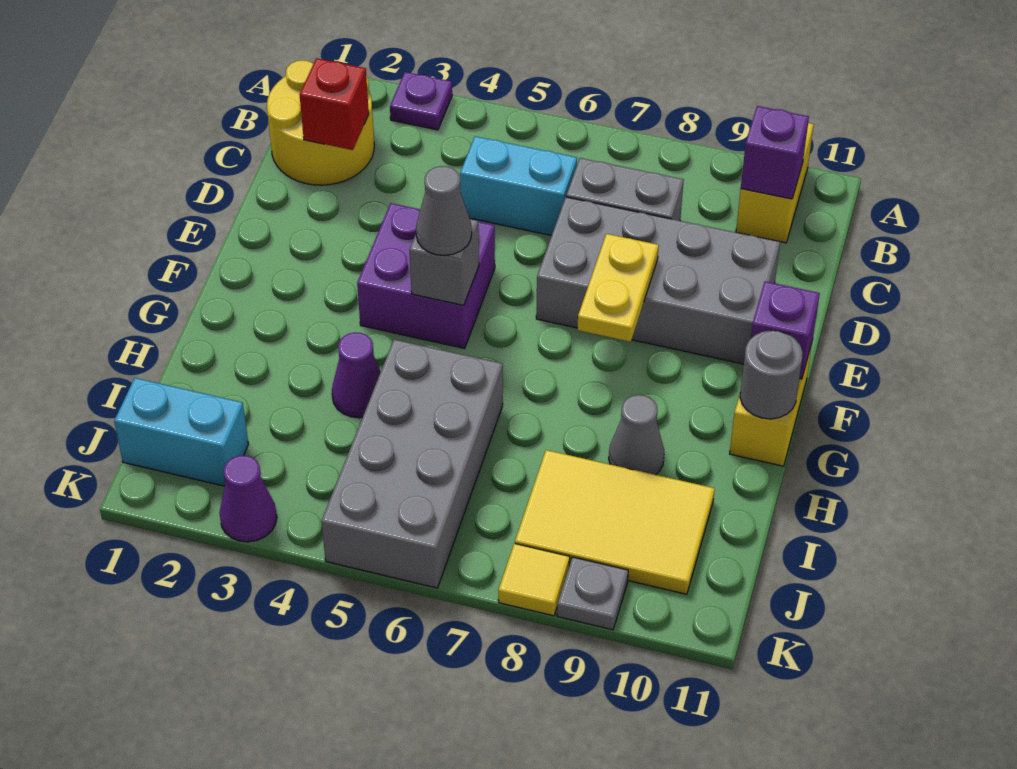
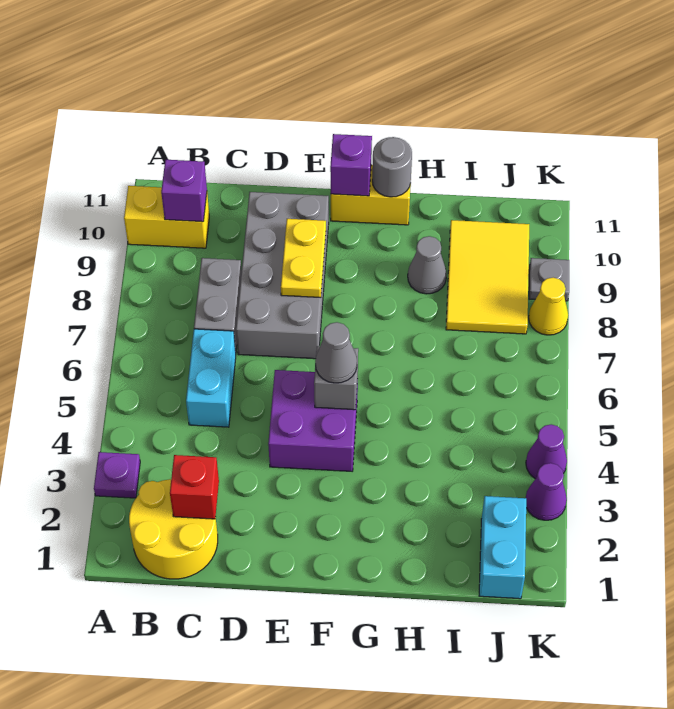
yellow 1x2 plate [577,234,659,342] -> yellow 1x2 plate turned to [281,219,326,298]
purple 1x1 cone [332,332,381,418] -> purple 1x1 cone moved to [526,424,567,479]
grey 2x4 brick [321,340,503,588] -> none
yellow 1x1 tile [498,543,570,616] -> yellow 1x1 cone [529,278,568,335]

